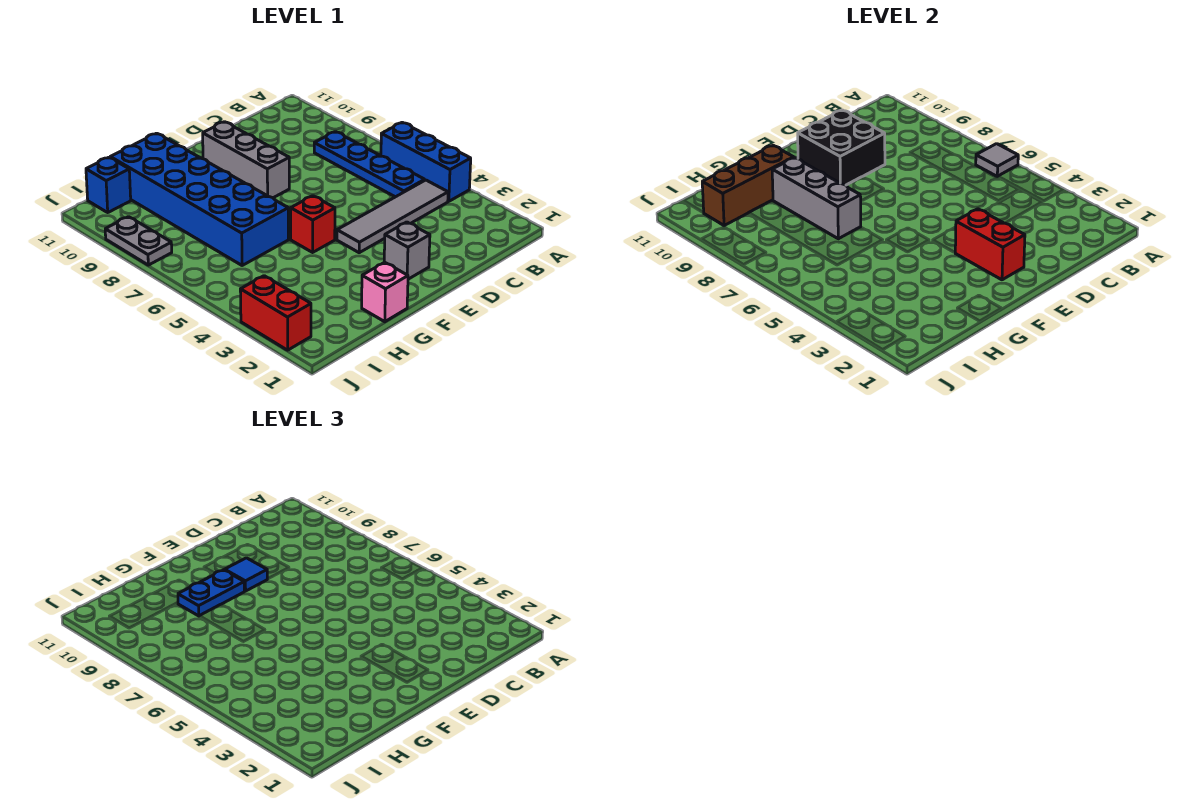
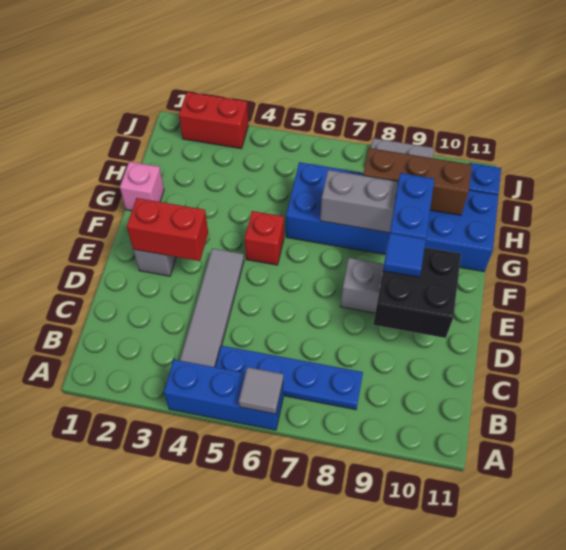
brown 1x3 brick [702,145,794,226] -> brown 1x3 brick turned to [363,148,472,215]

